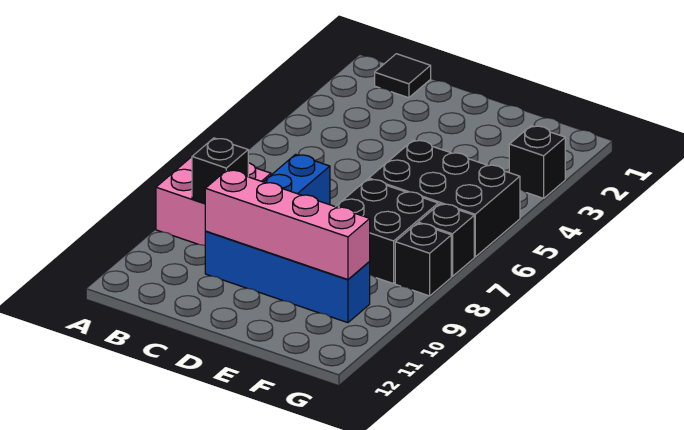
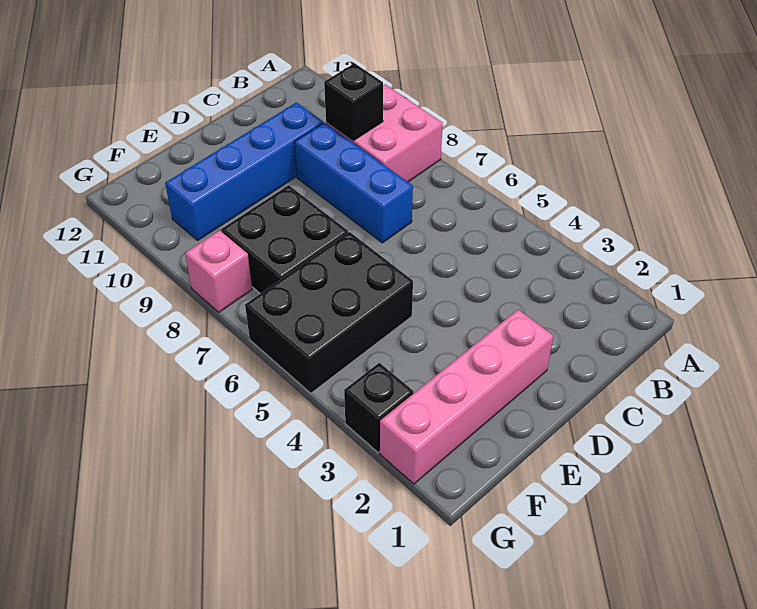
black 1x1 tile [375,54,431,98] -> none
pink 1x4 brick [205,170,370,280] -> pink 1x4 brick moved to [380,310,553,484]
black 1x1 brick [418,204,474,276] -> none
black 1x1 brick [395,223,451,296] -> pink 1x1 brick [185,230,252,312]

